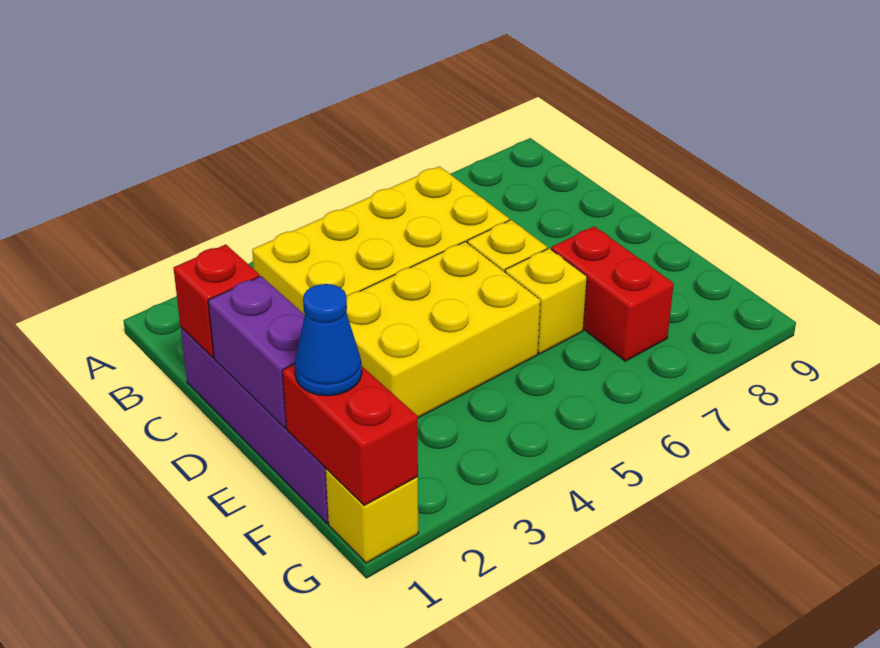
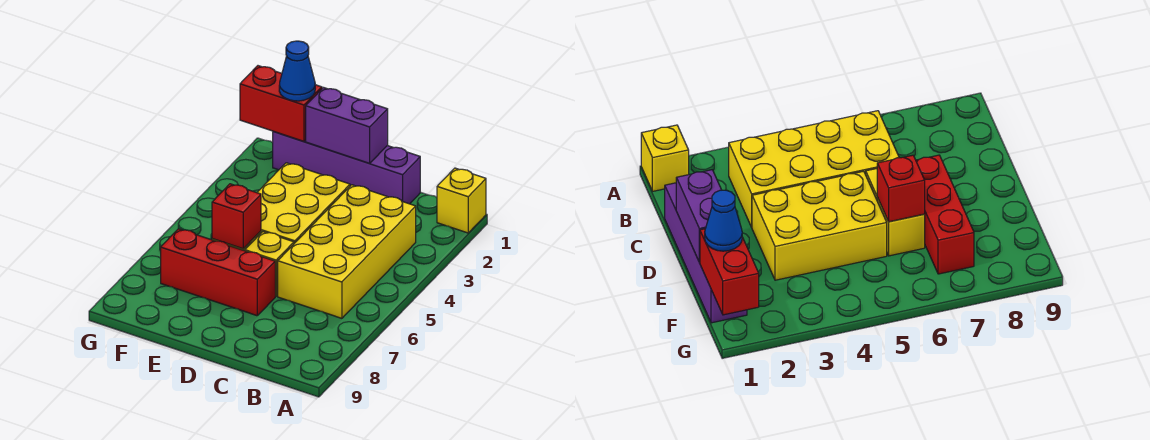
red 1x1 brick [174,244,260,358] -> red 1x1 brick moved to [212,184,261,249]
red 1x2 brick [551,226,674,361] -> red 1x3 brick [161,229,275,316]
yellow 1x1 brick [326,469,418,563] -> yellow 1x1 brick moved to [437,168,486,233]

